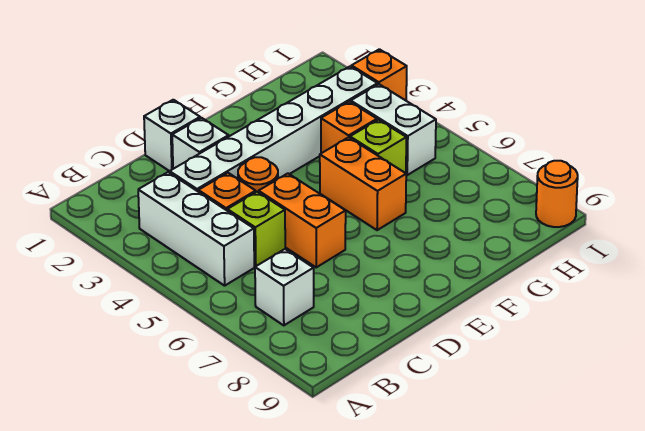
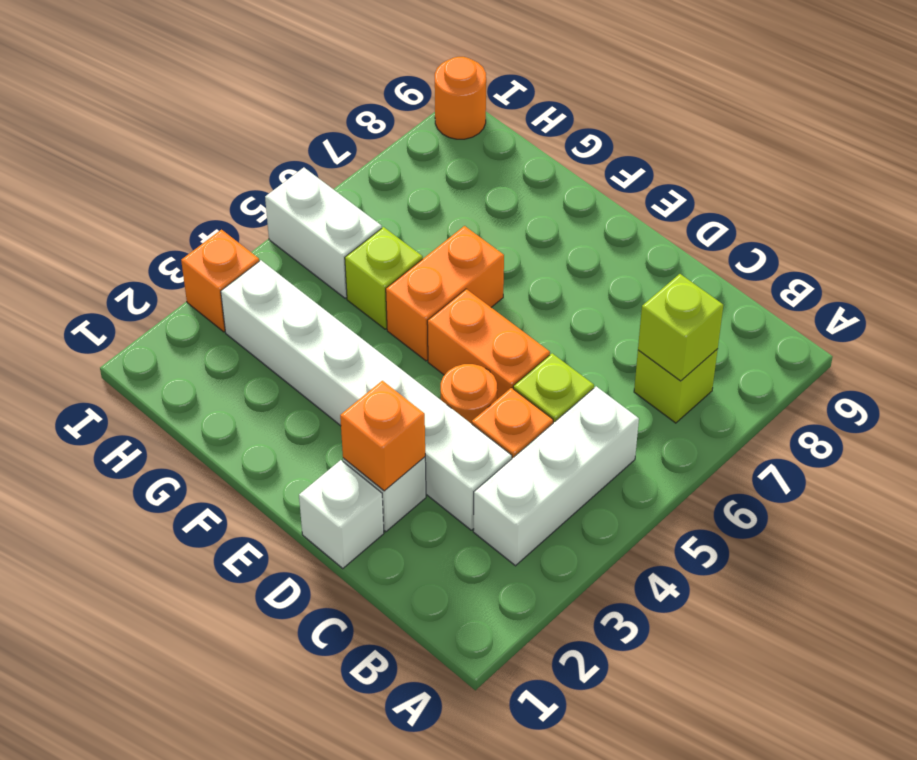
white 1x1 brick [255,249,314,325] -> lime 1x1 brick [634,349,718,423]
none -> lime 1x1 brick [638,274,723,381]
orange 1x2 brick [259,173,346,267] -> orange 1x2 brick turned to [427,289,550,399]
orange 1x1 brick [321,101,377,153] -> orange 1x1 brick moved to [340,381,425,491]
white 1x2 brick [351,84,436,175] -> white 1x2 brick turned to [265,168,382,298]

